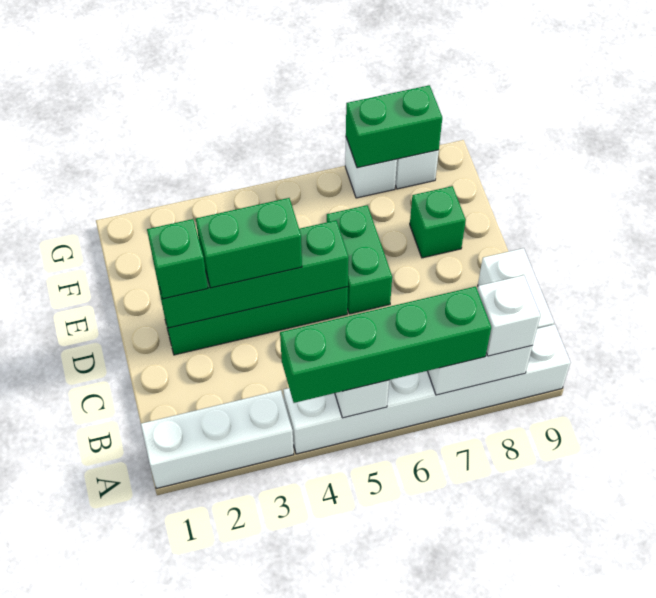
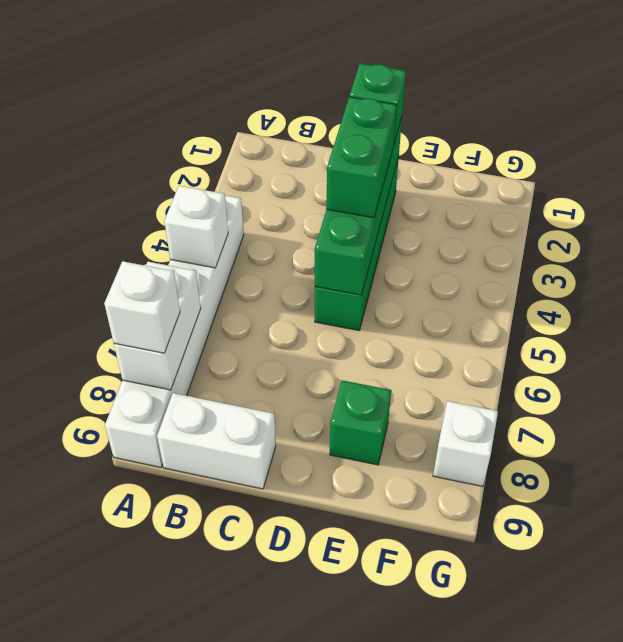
white 1x3 brick [141,390,294,489] -> none
green 1x4 brick [280,287,491,403] -> none
green 1x2 brick [327,205,392,314] -> none
white 1x1 brick [345,138,397,198] -> none
green 1x2 brick [346,85,442,168] -> none

